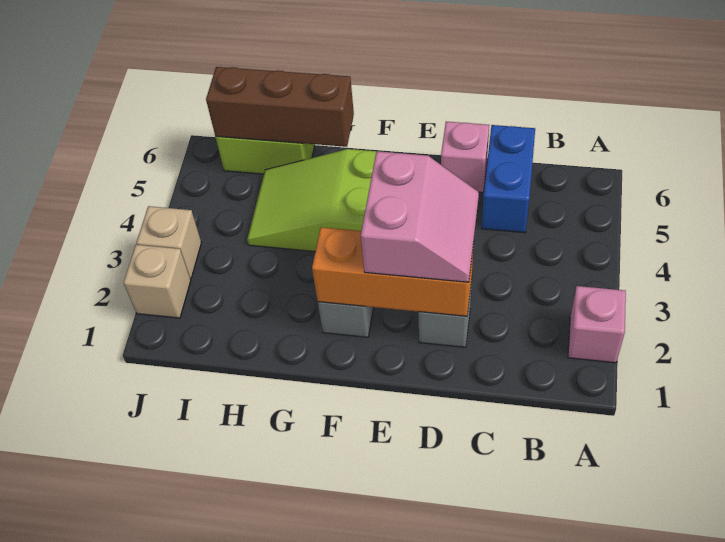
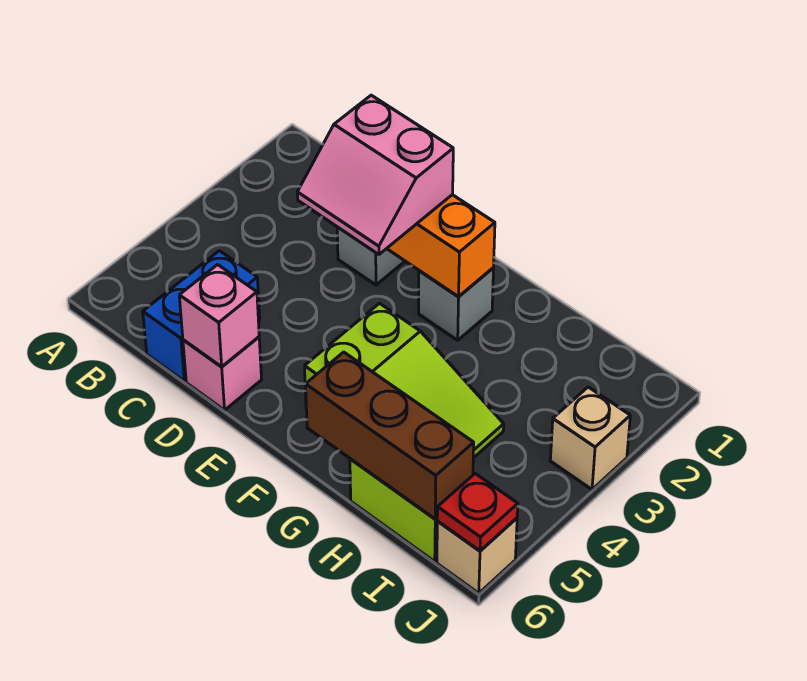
pink 1x1 brick [568,286,626,363] -> pink 1x1 brick moved to [179,265,259,367]
pink 2x2 slope [361,151,479,282] -> pink 2x2 slope turned to [297,95,453,255]
tan 1x1 brick [123,245,191,318] -> tan 1x1 brick moved to [437,518,517,593]
none -> red 1x1 plate [437,474,518,551]

